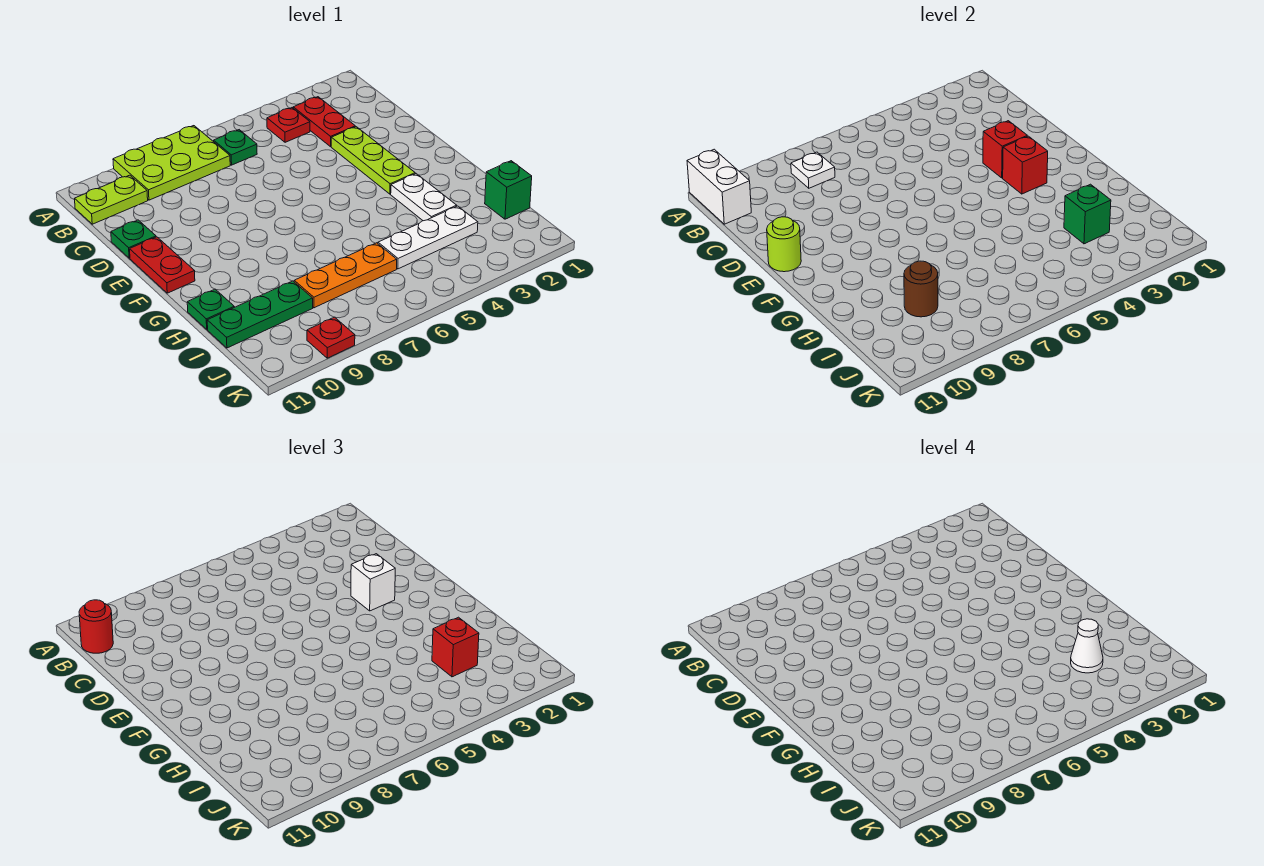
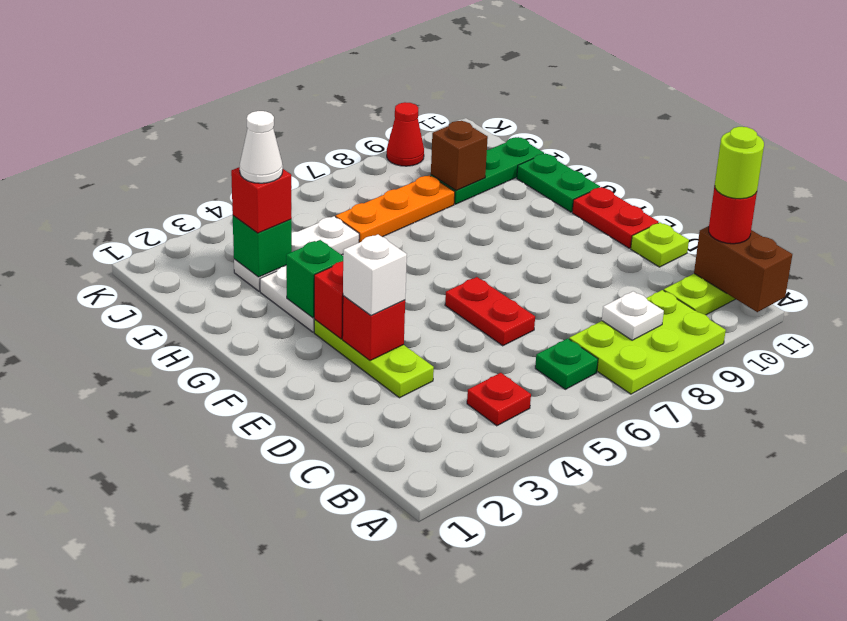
white 1x2 brick [687,149,751,224] -> brown 1x2 brick [694,226,792,312]
red 1x2 plate [293,97,355,147] -> red 1x2 plate moved to [445,277,535,346]
green 1x1 plate [111,220,156,258] -> lime 1x1 plate [631,223,689,267]
lime 1x1 round brick [767,217,801,272] -> lime 1x1 round brick moved to [715,127,764,199]
green 1x1 plate [187,289,234,329] -> green 1x2 plate [517,153,600,212]
green 1x1 brick [485,161,532,219] -> green 1x1 brick moved to [286,240,343,318]
brown 1x1 round brick [904,261,938,317] -> brown 1x1 brick [431,121,488,191]
red 1x1 plate [307,317,355,358] -> red 1x1 cone [387,102,424,166]

